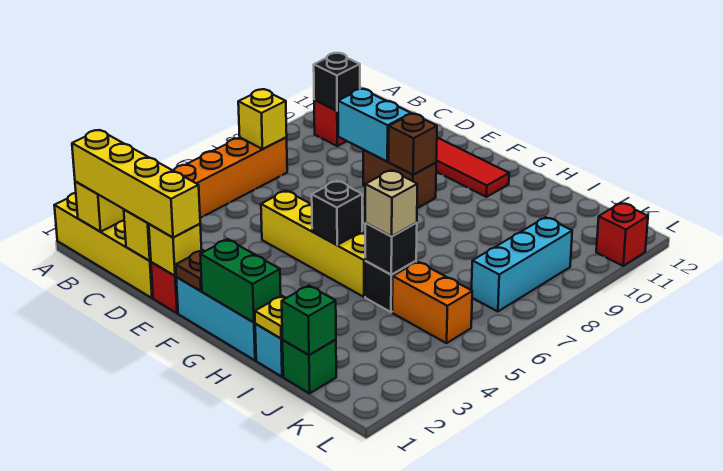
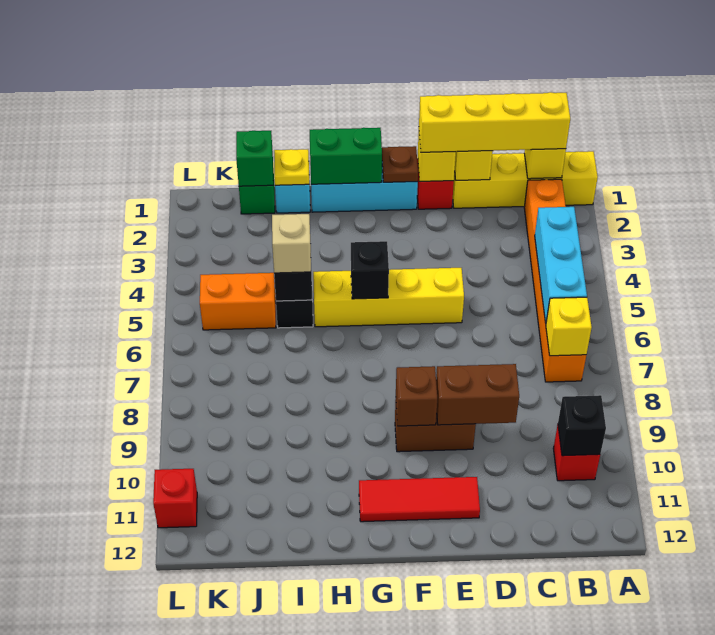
cyan 1x2 brick [338,89,411,161] -> brown 1x2 brick [436,364,519,425]
cyan 1x3 brick [472,217,572,312] -> cyan 1x3 brick moved to [535,207,587,323]

